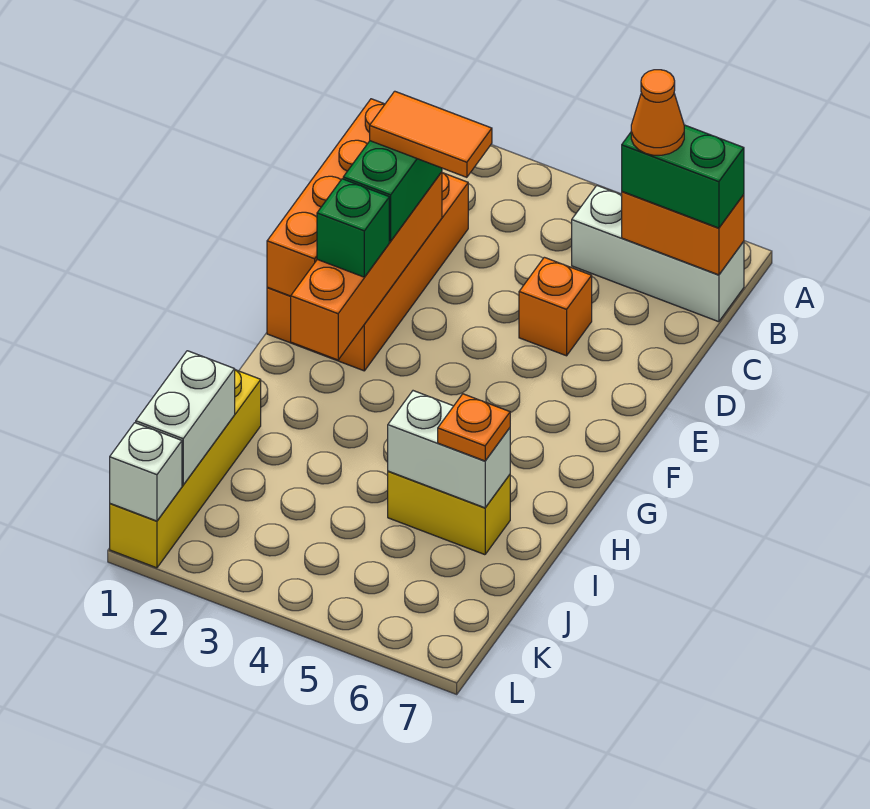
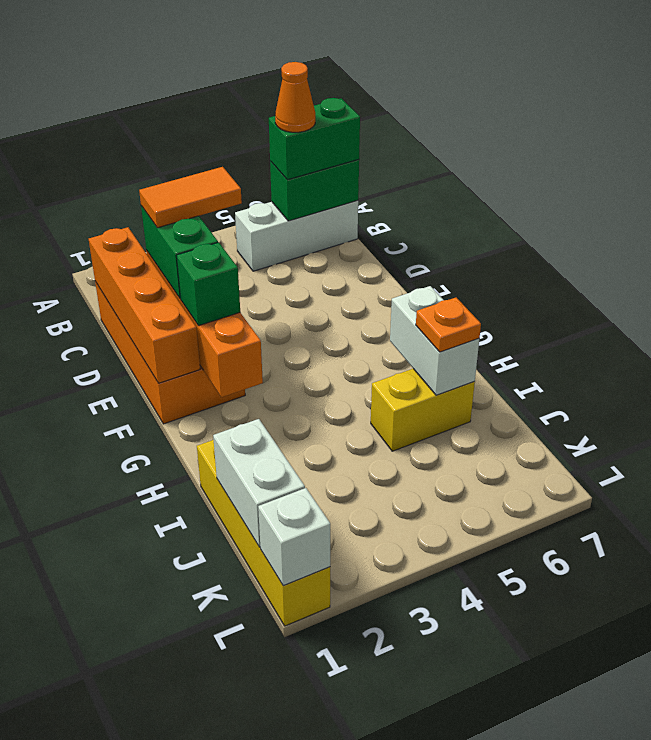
orange 1x2 brick [622,192,744,275] -> green 1x2 brick [270,159,359,221]
orange 1x1 brick [519,257,592,356] -> none
white 1x2 brick [388,391,510,508] -> white 1x2 brick turned to [390,286,479,395]

